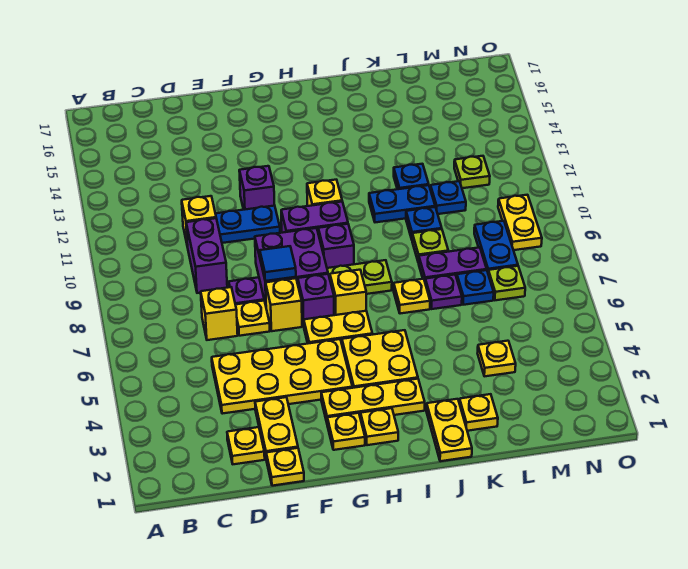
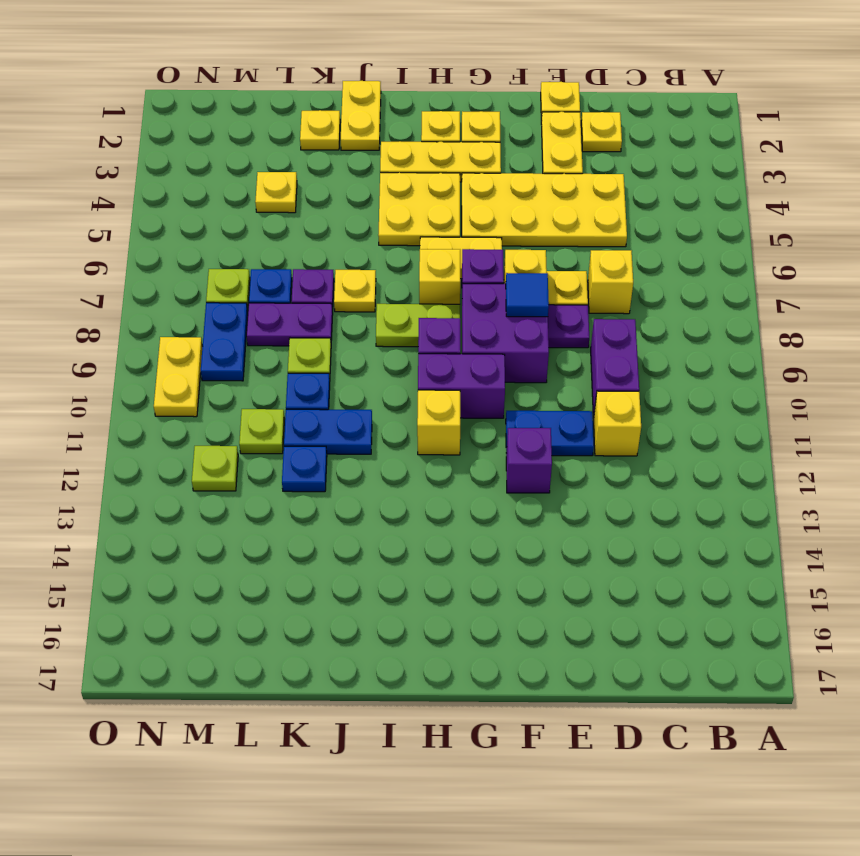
blue 1x1 plate [430,181,466,214] -> lime 1x1 plate [239,409,285,454]

